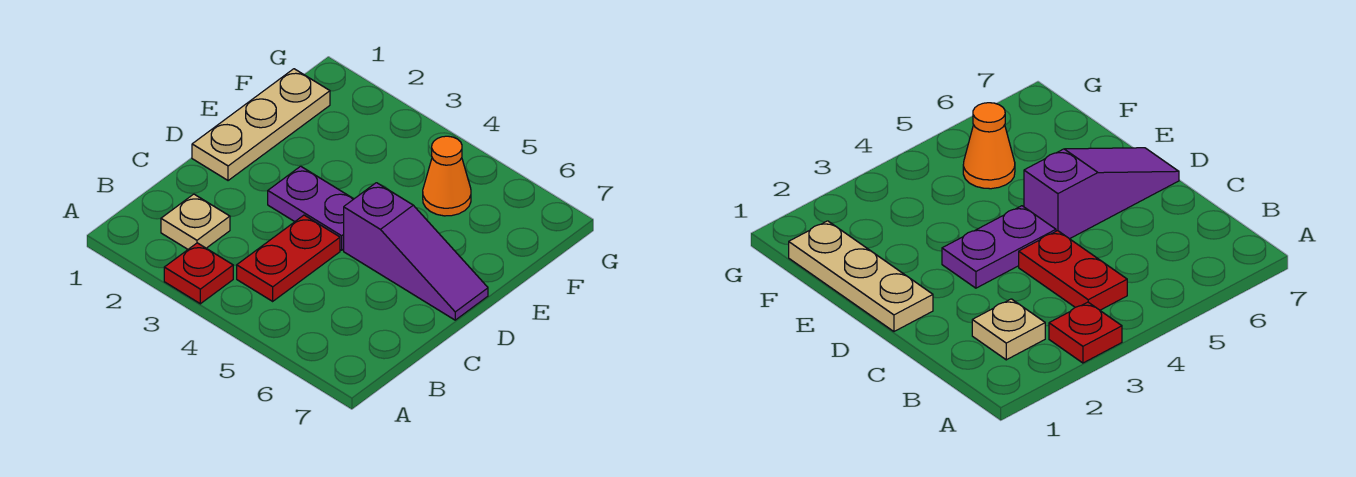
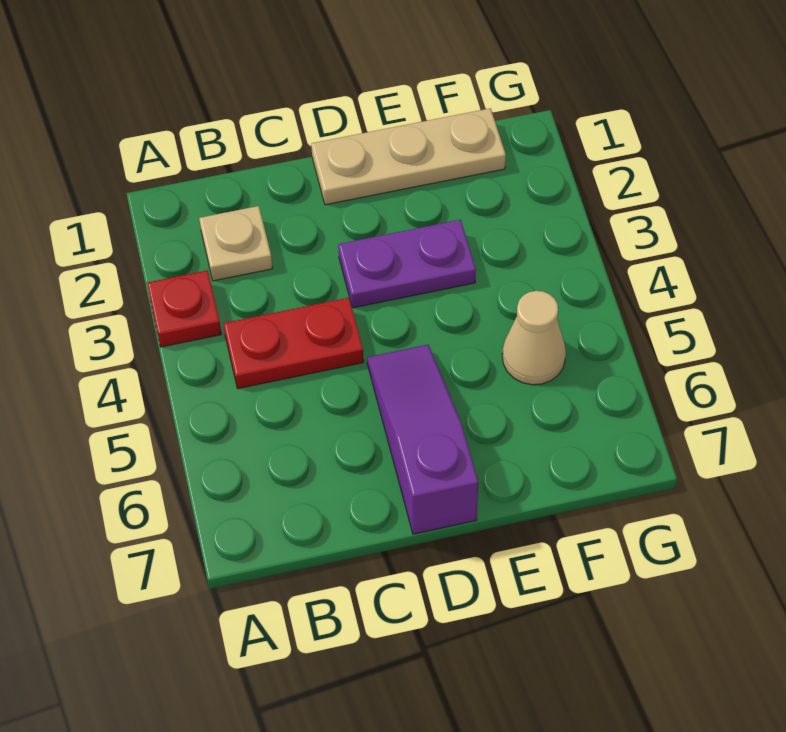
purple 1x2 plate [268,166,353,250] -> purple 1x2 plate turned to [338,220,476,308]
purple 1x3 slope [344,183,488,320] -> purple 1x3 slope turned to [367,345,478,534]
orange 1x1 cone [423,136,471,216] -> tan 1x1 cone [502,291,566,385]

